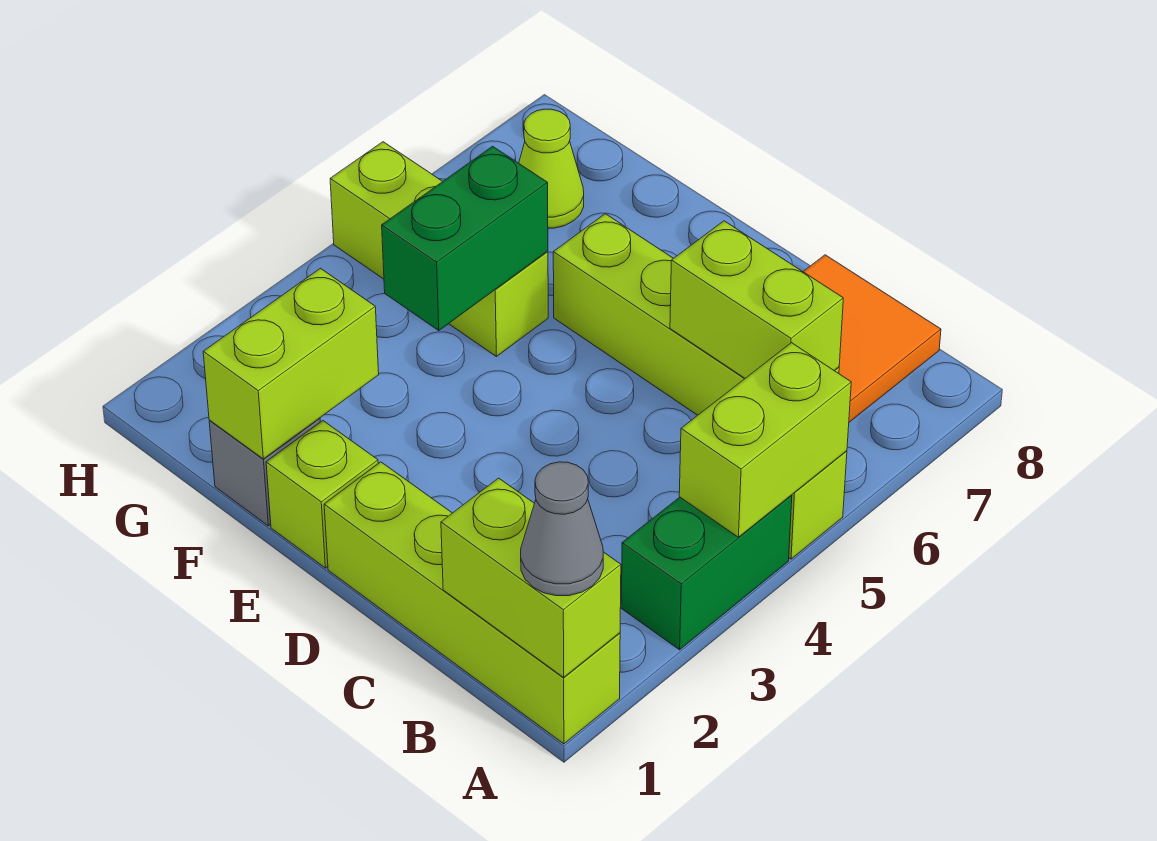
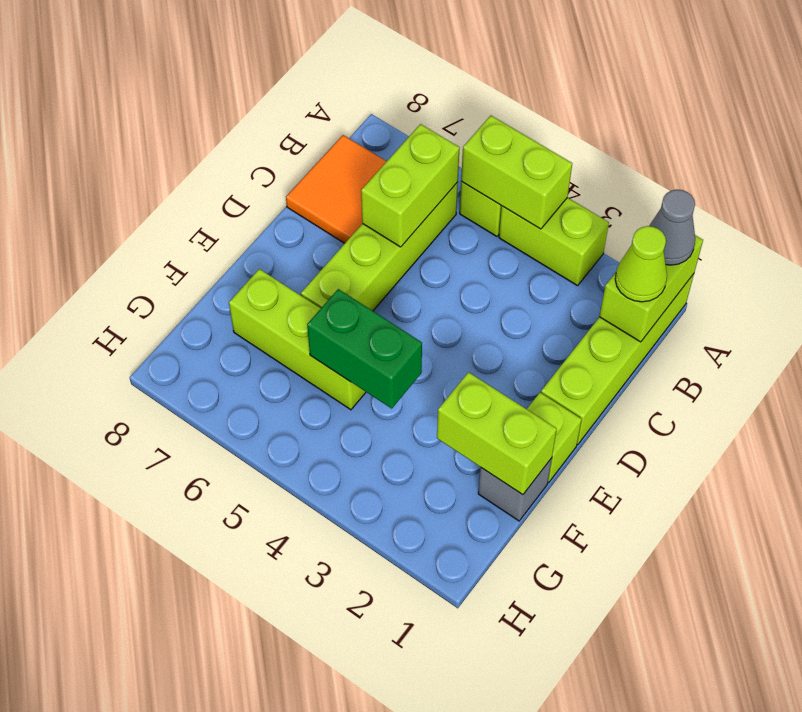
green 1x2 brick [621,495,792,650] -> lime 1x2 brick [499,198,609,286]
lime 1x3 brick [330,142,548,357] -> lime 1x3 brick turned to [229,269,366,410]
lime 1x1 cone [519,109,584,228] -> lime 1x1 cone moved to [615,226,667,302]

